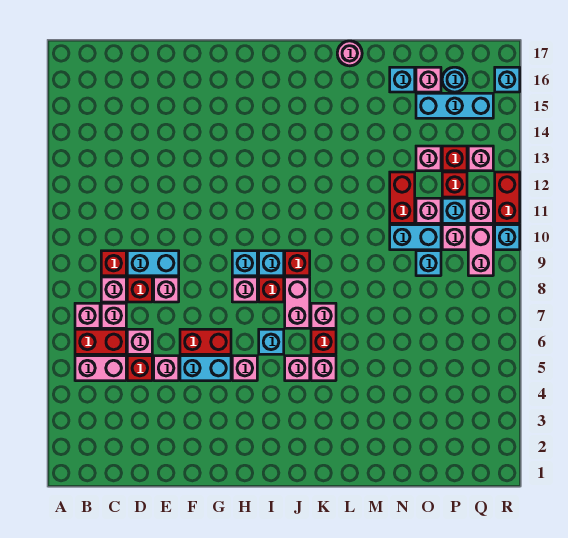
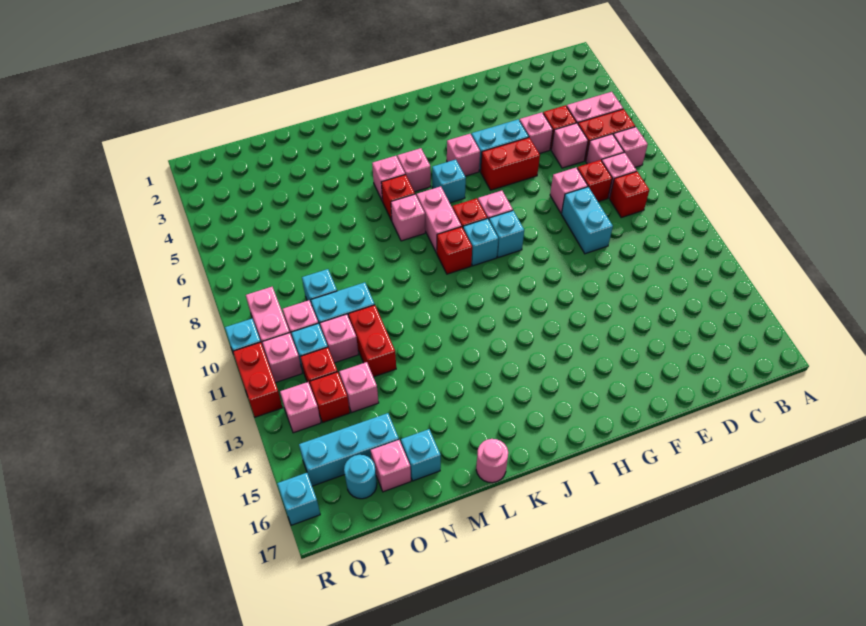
cyan 1x2 brick [127,251,179,276] -> cyan 1x2 brick turned to [562,187,613,254]

